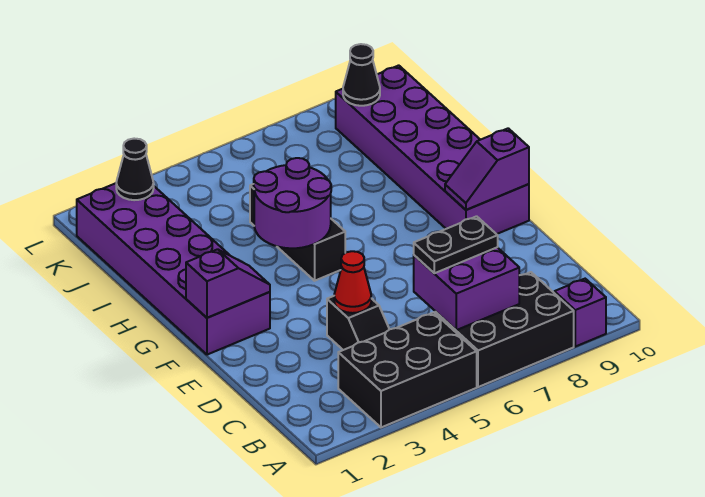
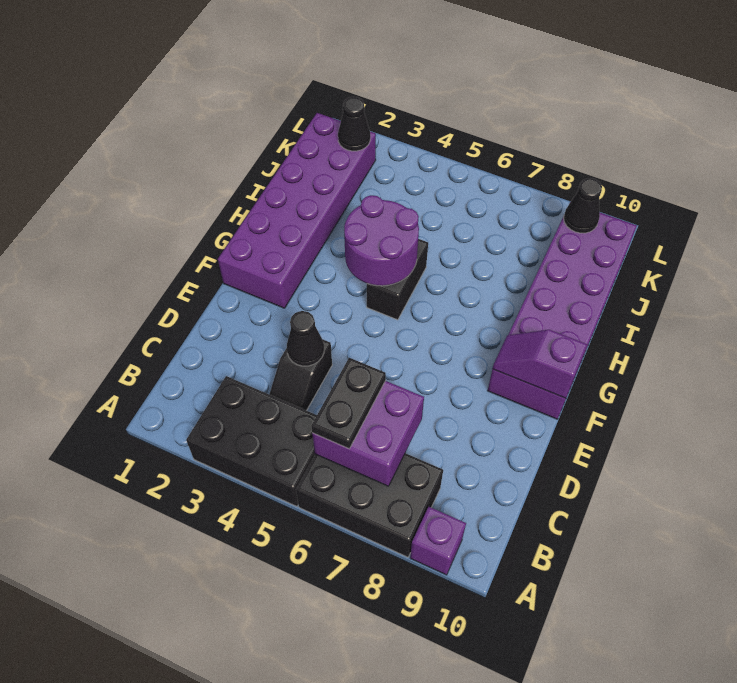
black 1x2 plate [414,216,498,273] -> black 1x2 plate turned to [311,358,386,449]
red 1x1 cone [334,251,371,313] -> black 1x1 cone [287,311,324,366]
purple 1x2 slope [186,249,270,318] -> none
black 1x3 brick [250,184,345,281] -> black 1x2 brick [367,239,428,320]

